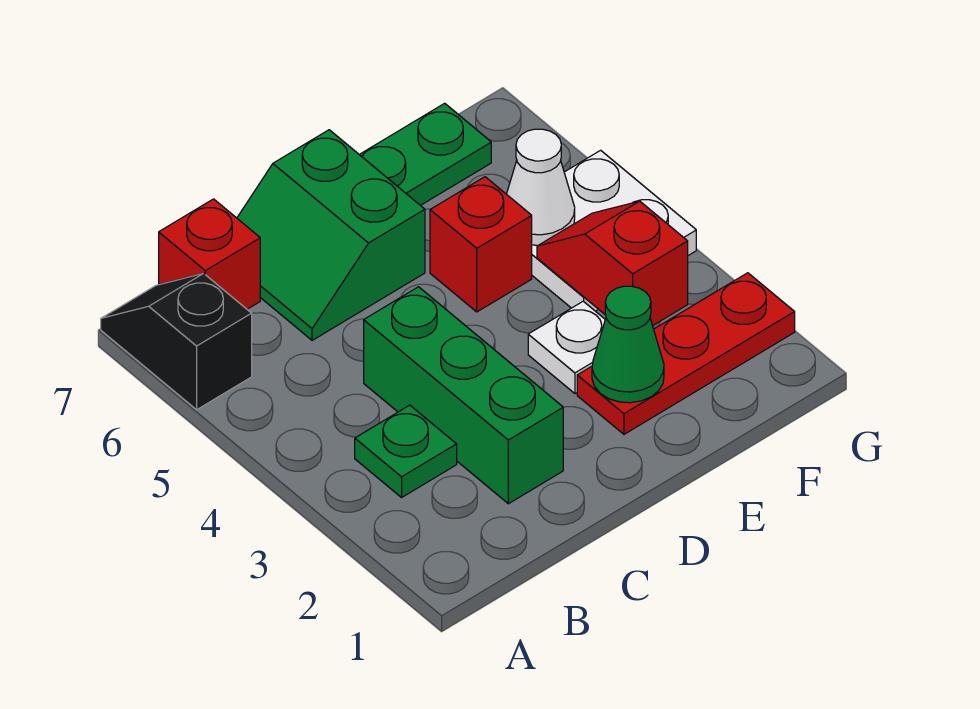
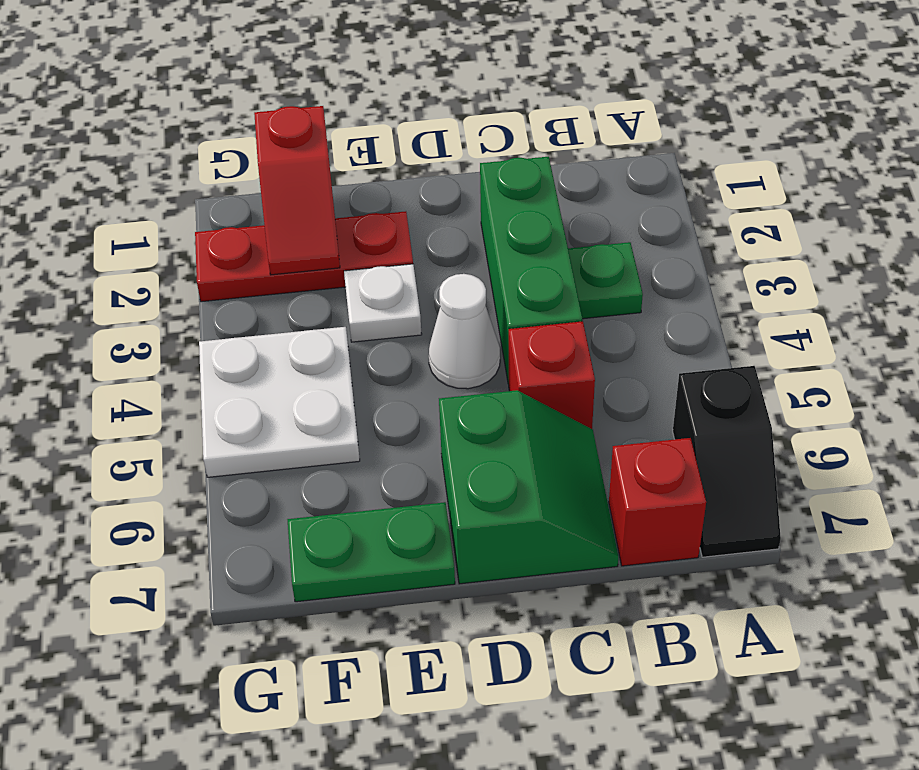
green 1x1 cone [592,286,664,403] -> none
red 1x1 brick [430,177,532,312] -> red 1x1 brick moved to [509,321,595,429]
red 1x2 slope [537,201,688,326] -> red 1x2 slope moved to [254,106,340,275]
white 1x1 cone [507,129,575,245] -> white 1x1 cone moved to [429,274,500,389]

